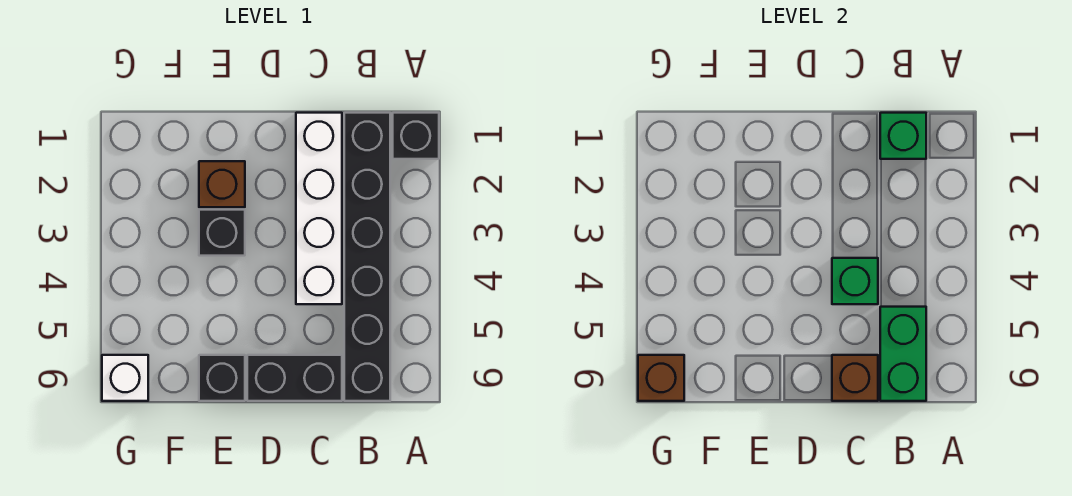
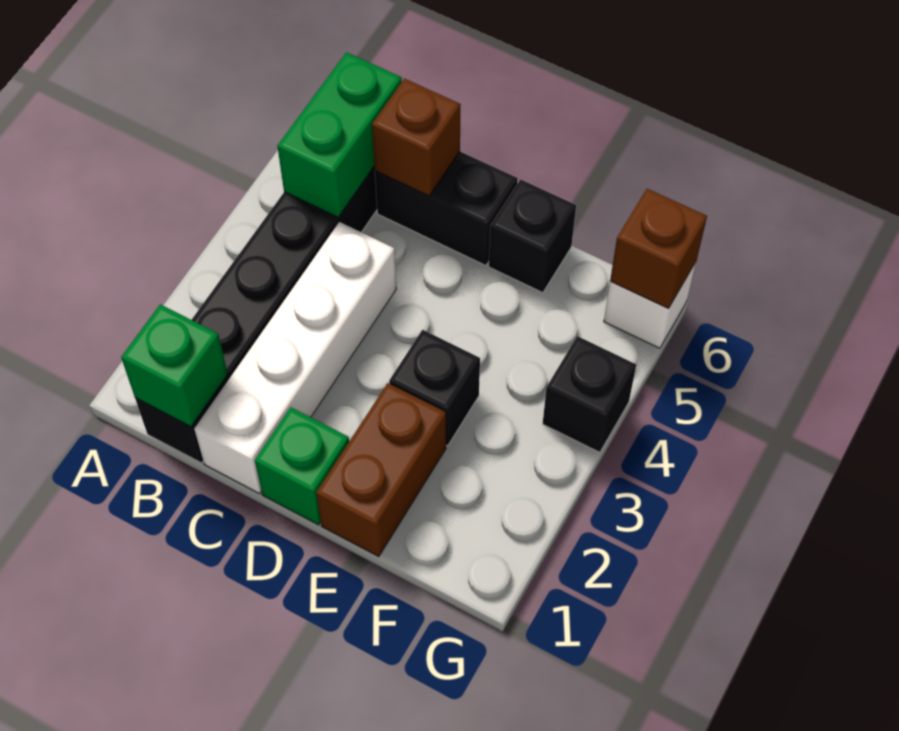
black 1x1 brick [393,113,439,159] -> black 1x1 brick moved to [543,336,636,452]
green 1x1 brick [832,258,878,304] -> green 1x1 brick moved to [255,407,349,525]
brown 1x1 brick [199,161,245,207] -> brown 1x2 brick [316,383,446,556]

